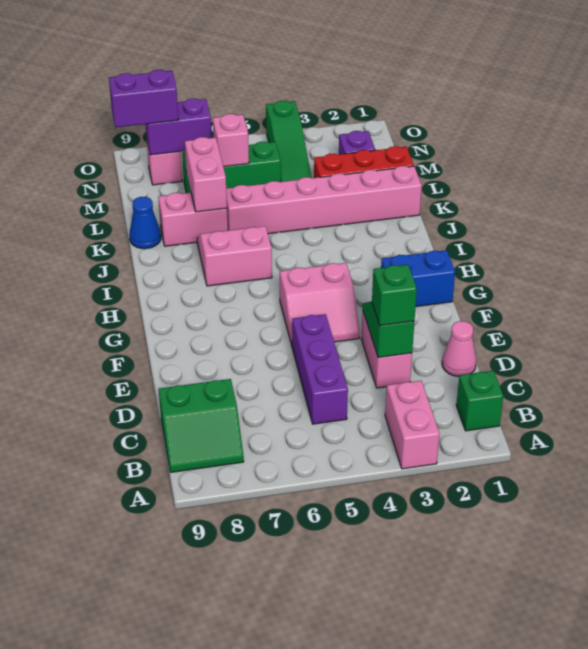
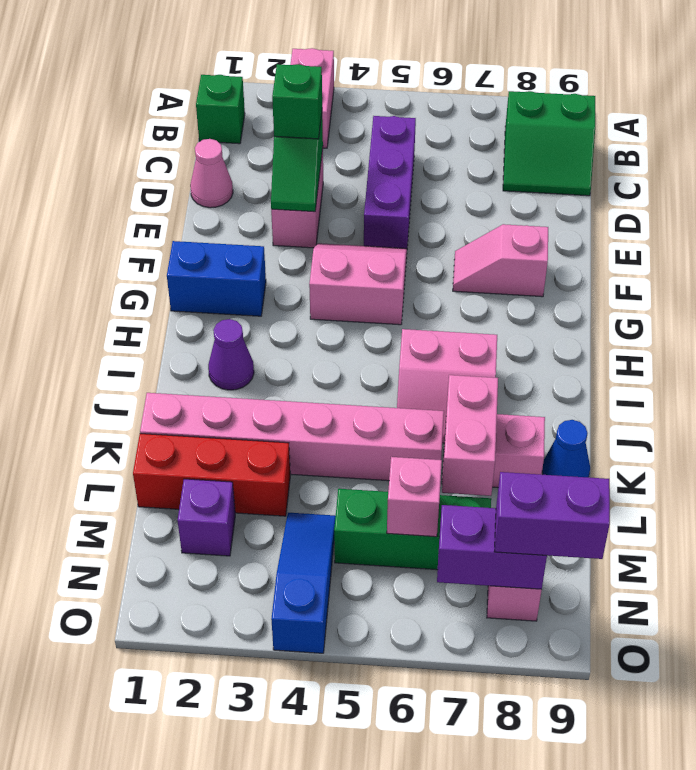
green 2x2 slope [159,379,244,472] -> green 2x2 slope turned to [503,91,595,196]
none -> pink 1x2 slope [453,224,548,297]
none -> purple 1x1 cone [208,319,254,390]
green 1x3 slope [266,101,312,182] -> blue 1x3 slope [271,513,336,653]

